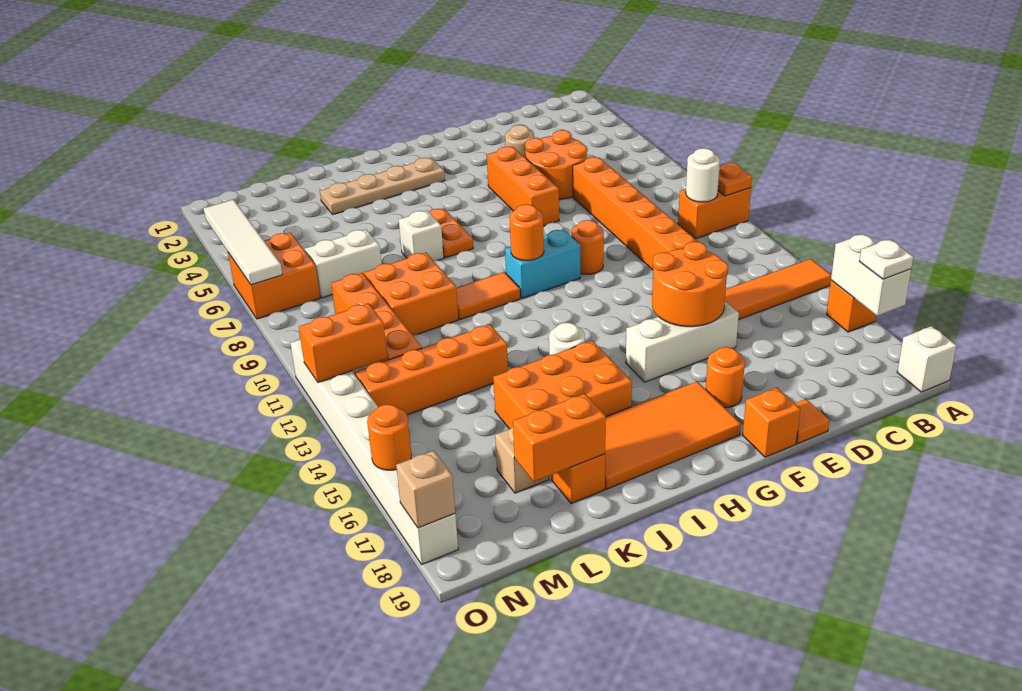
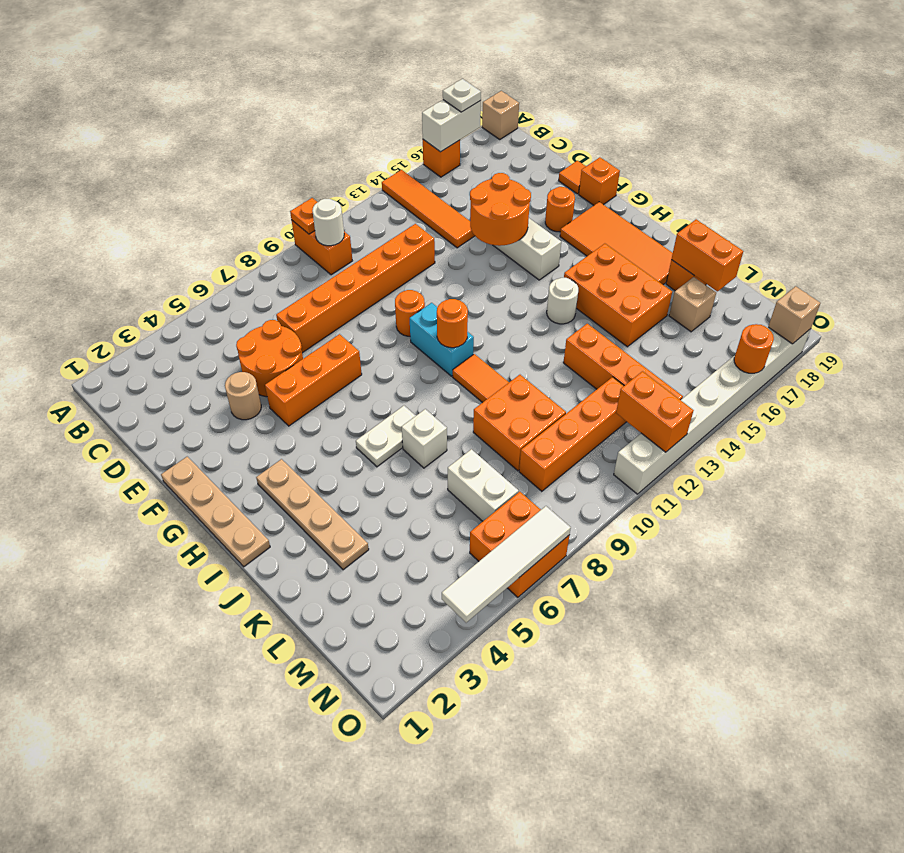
white 1x1 brick [897,326,957,392] -> tan 1x1 brick [482,91,519,139]
none -> tan 1x4 plate [161,457,270,567]
orange 1x2 plate [429,209,473,258] -> white 1x2 plate [356,406,416,467]

